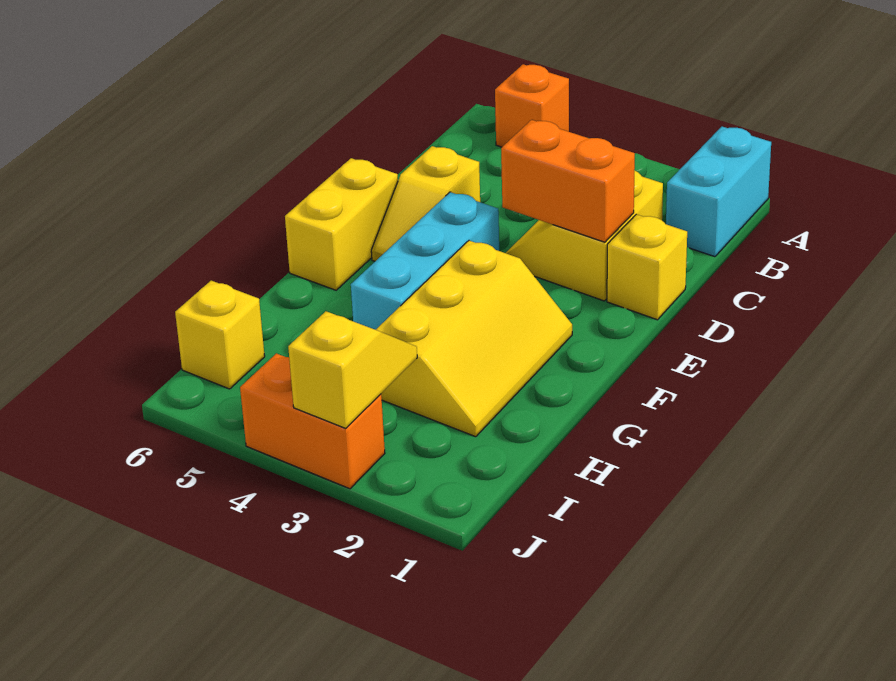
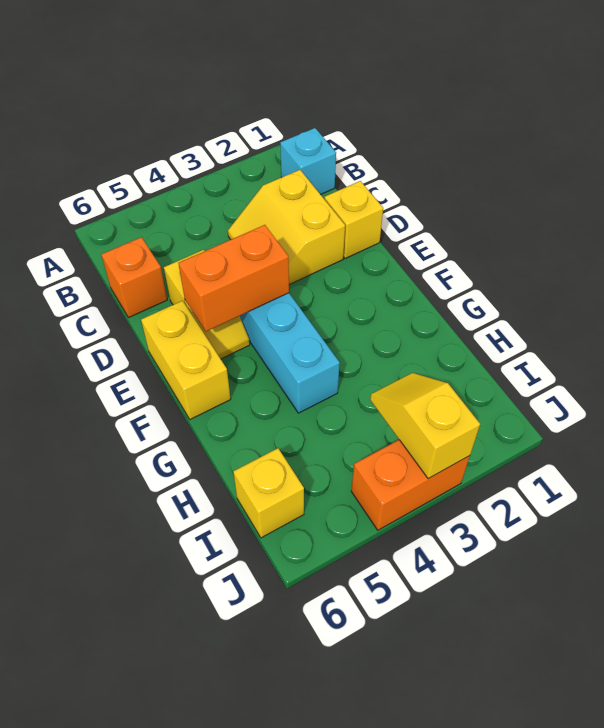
cyan 1x2 brick [666,127,771,257] -> cyan 1x1 brick [280,128,336,195]
orange 1x1 brick [495,64,569,147] -> orange 1x1 brick moved to [101,237,167,318]
orange 1x2 brick [501,120,635,242] -> orange 1x2 brick moved to [179,225,289,331]
yellow 2x3 slope [376,241,572,437] -> none

